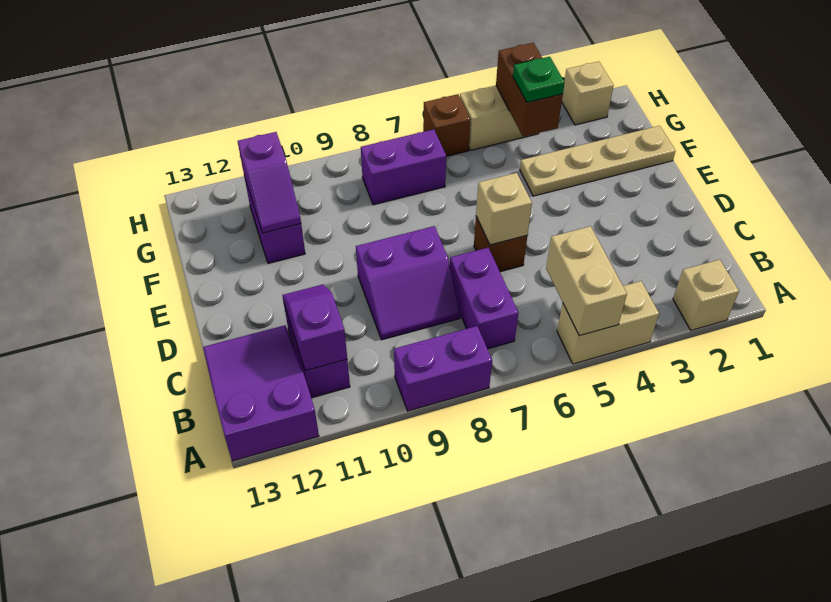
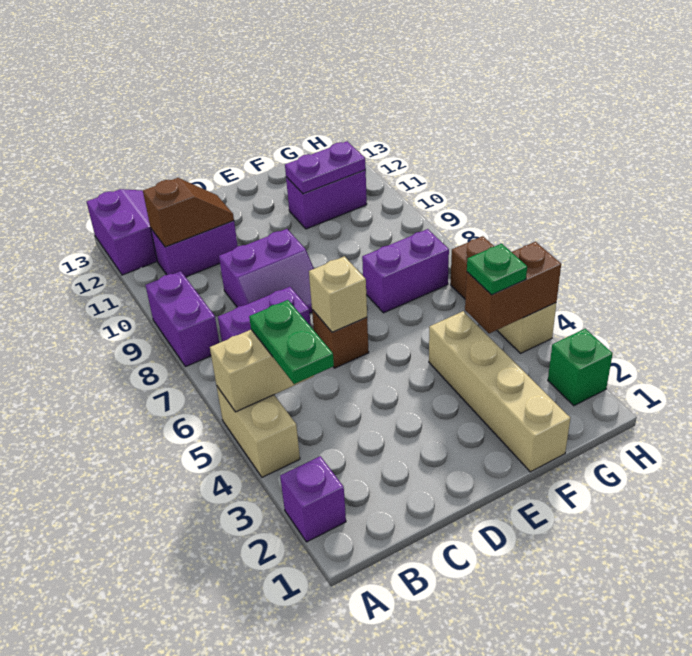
tan 1x1 brick [673,260,739,330] -> purple 1x1 brick [280,456,346,542]
none -> green 1x2 plate [249,300,334,384]
purple 1x2 slope [282,284,347,371] -> brown 1x2 slope [143,178,234,247]
purple 2x2 slope [356,226,460,340] -> purple 2x2 slope turned to [219,229,314,313]
tan 1x4 plate [520,126,676,196] -> tan 1x4 brick [429,311,570,472]
purple 1x2 slope [238,132,301,233] -> purple 1x2 plate [285,141,366,194]
purple 1x2 brick [361,129,446,205] -> purple 1x2 brick turned to [362,229,449,313]
tan 1x1 brick [562,61,614,125] -> green 1x1 brick [548,329,613,406]

